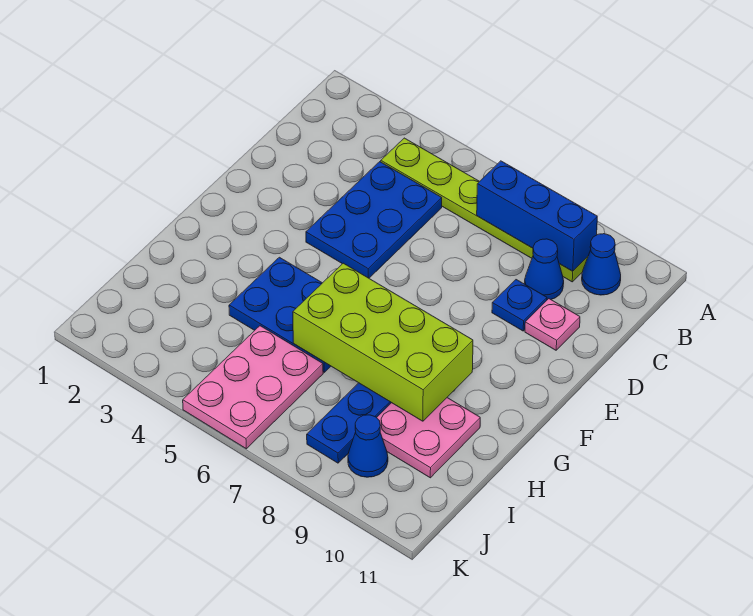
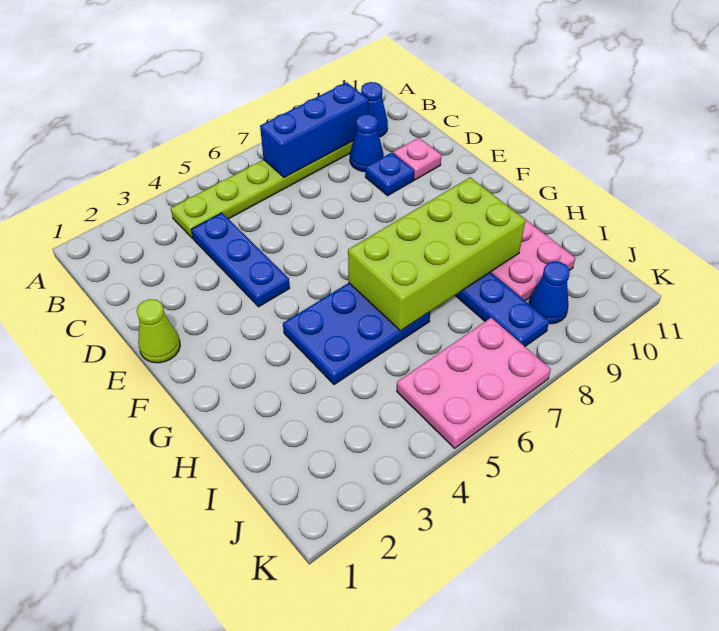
blue 2x3 plate [306,162,442,278] -> blue 1x3 plate [191,213,290,307]
none -> lime 1x1 cone [137,299,180,363]
pink 2x3 plate [183,326,323,449] -> pink 2x3 plate turned to [397,318,551,448]

